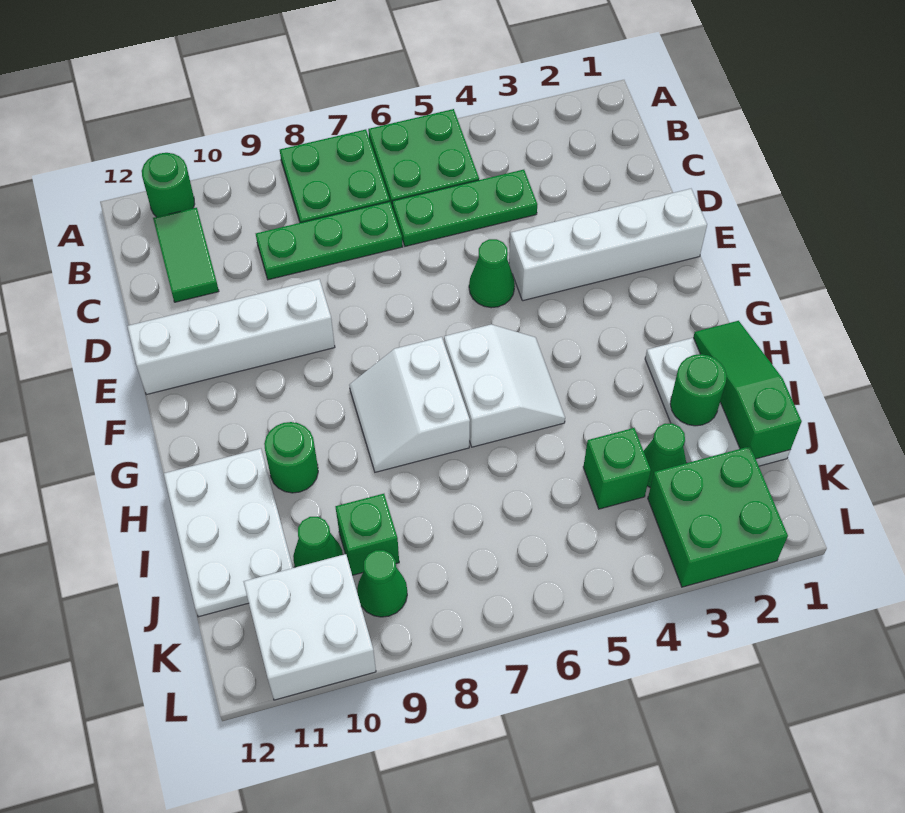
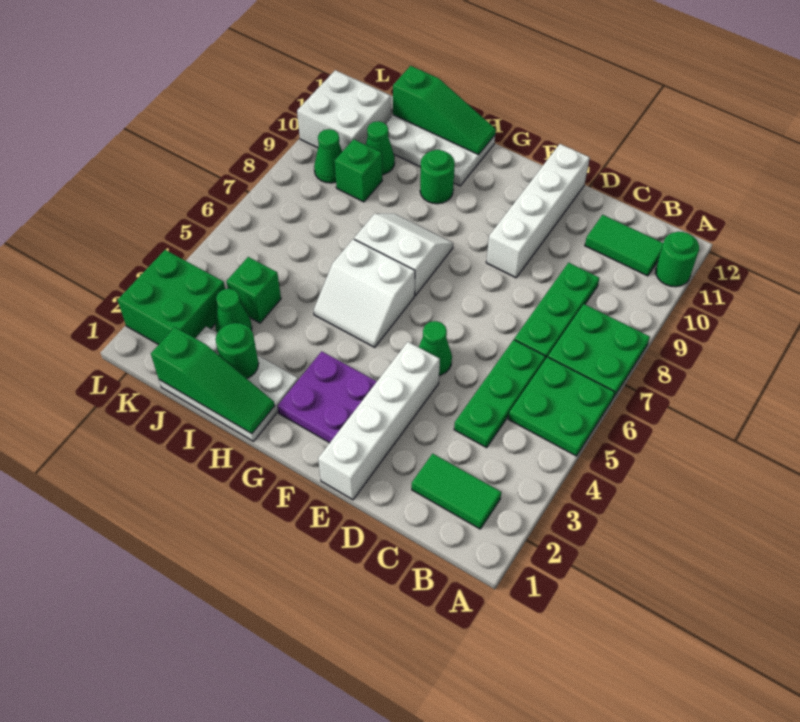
none -> green 1x2 tile [412,454,501,529]
none -> purple 2x2 plate [277,351,377,443]
none -> green 1x3 slope [393,66,496,155]

